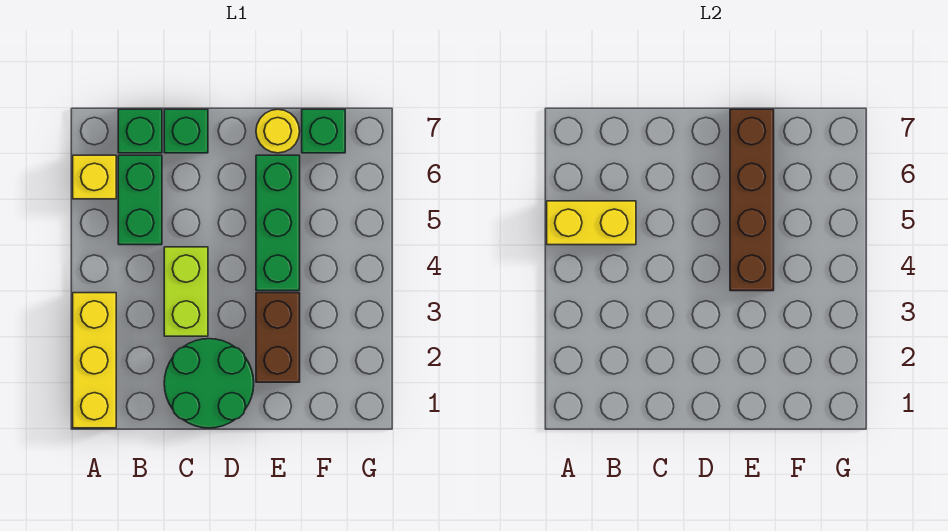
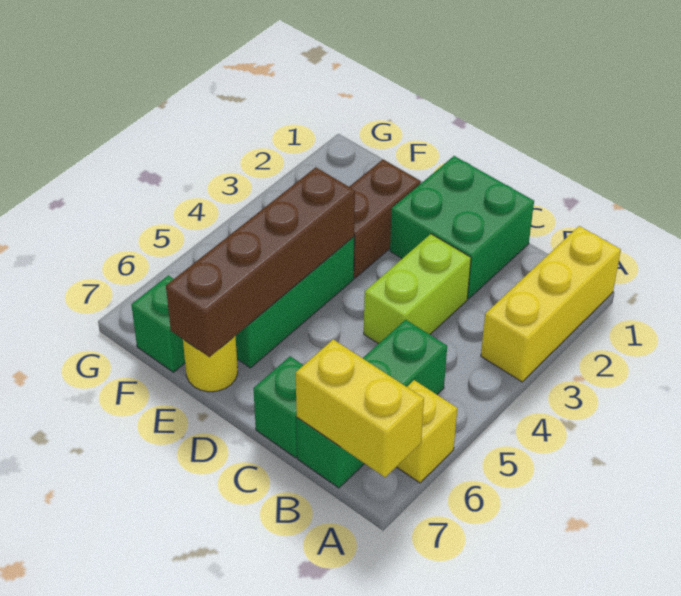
yellow 1x2 brick [547,201,636,245] -> yellow 1x2 brick moved to [296,339,424,477]
green 2x2 round brick [164,339,254,428] -> green 2x2 brick [390,156,534,299]

